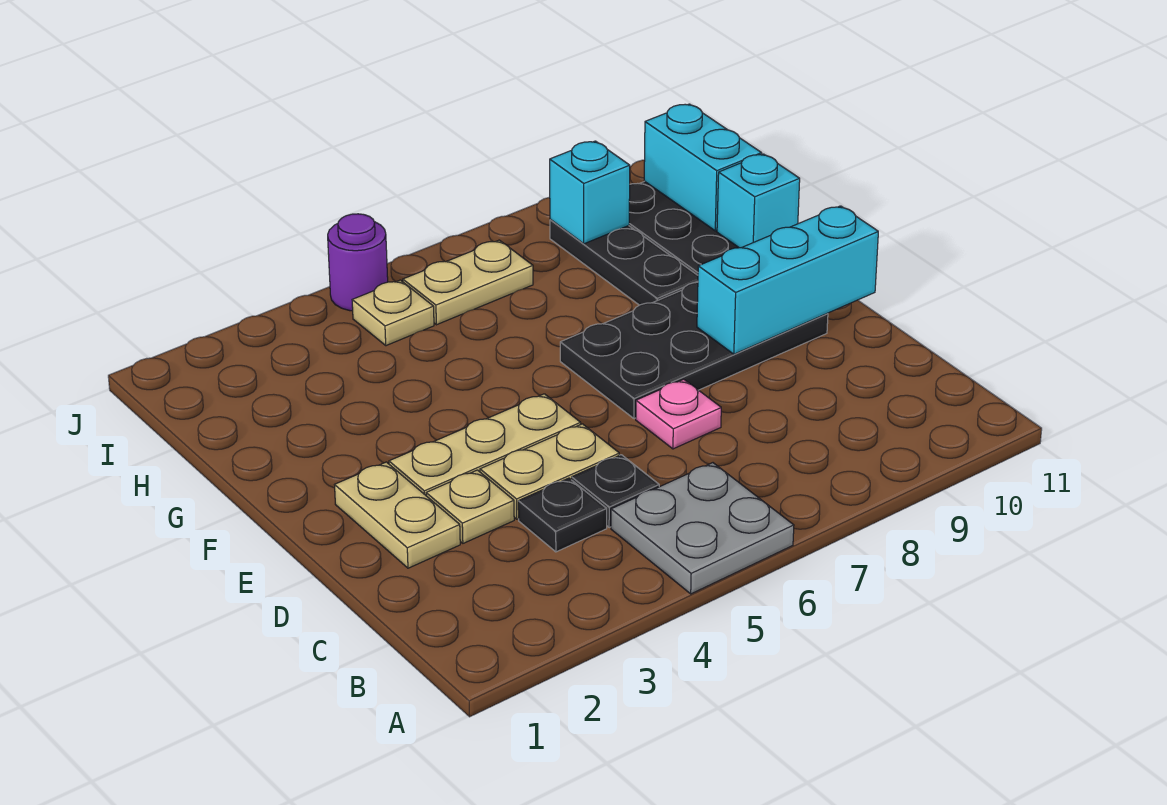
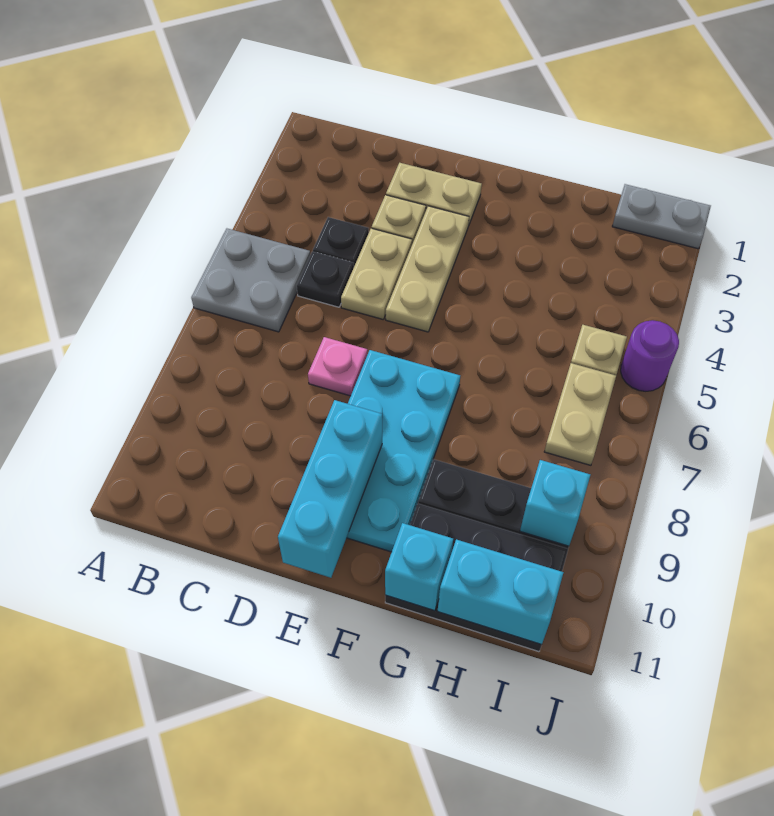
black 2x4 plate [560,282,828,419] -> cyan 2x4 plate [347,350,460,552]
none -> grey 1x2 plate [612,184,711,249]

